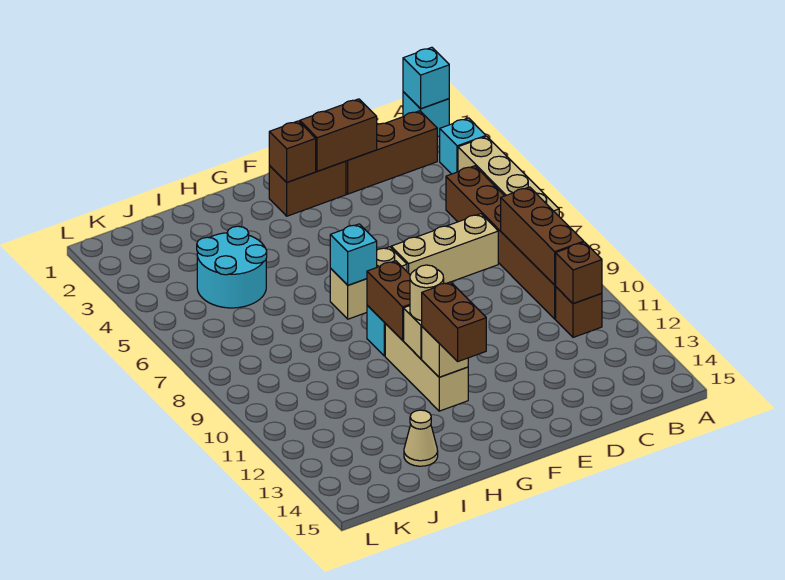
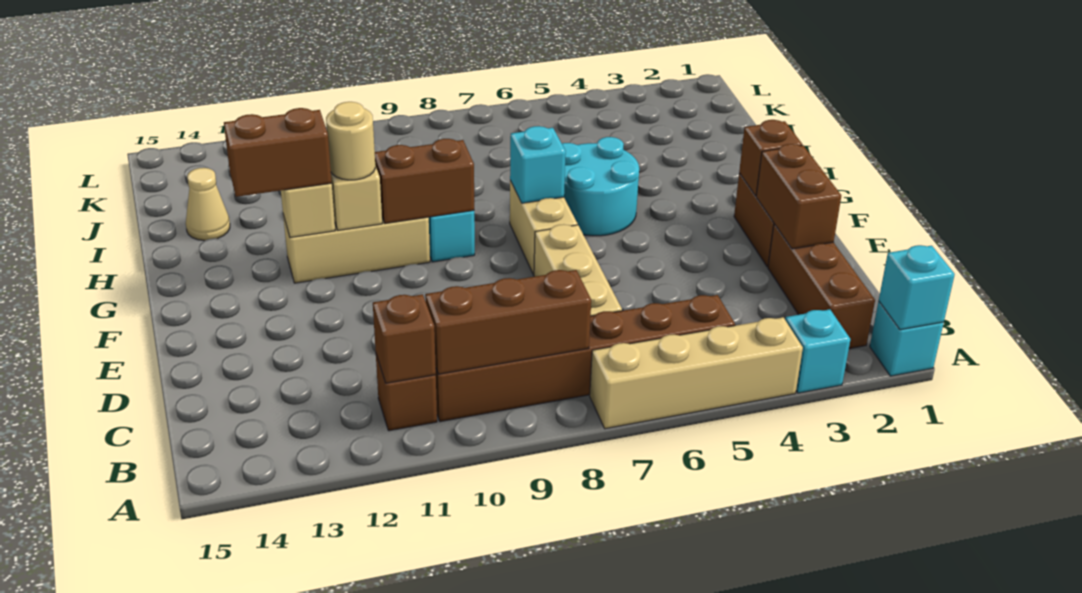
cyan 2x2 round brick [197,226,267,308] -> cyan 2x2 round brick moved to [562,137,639,236]

